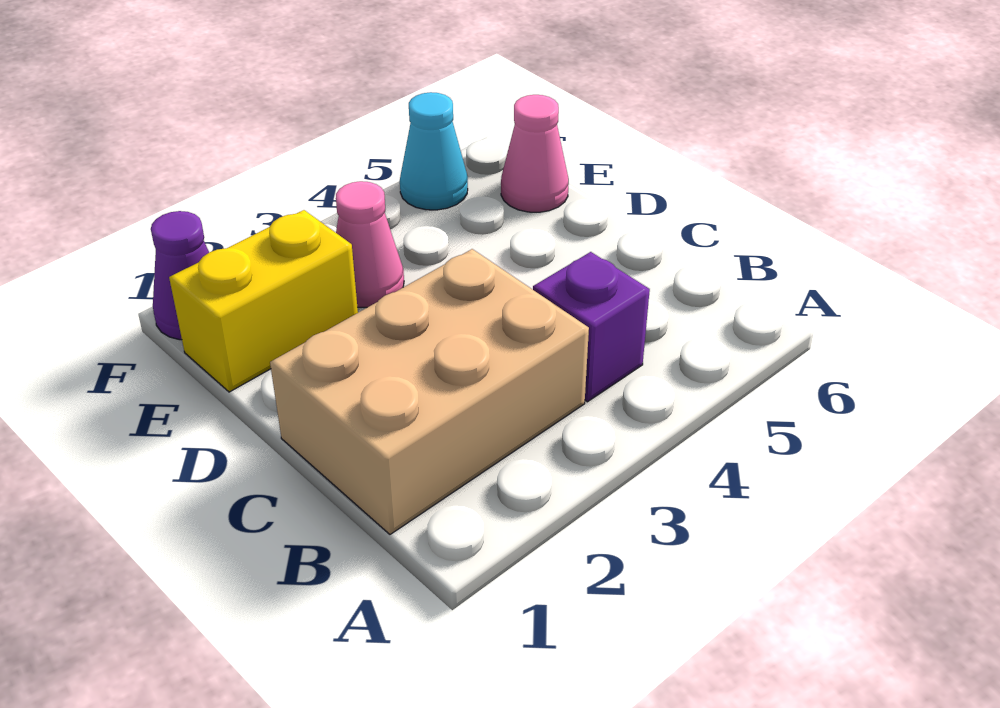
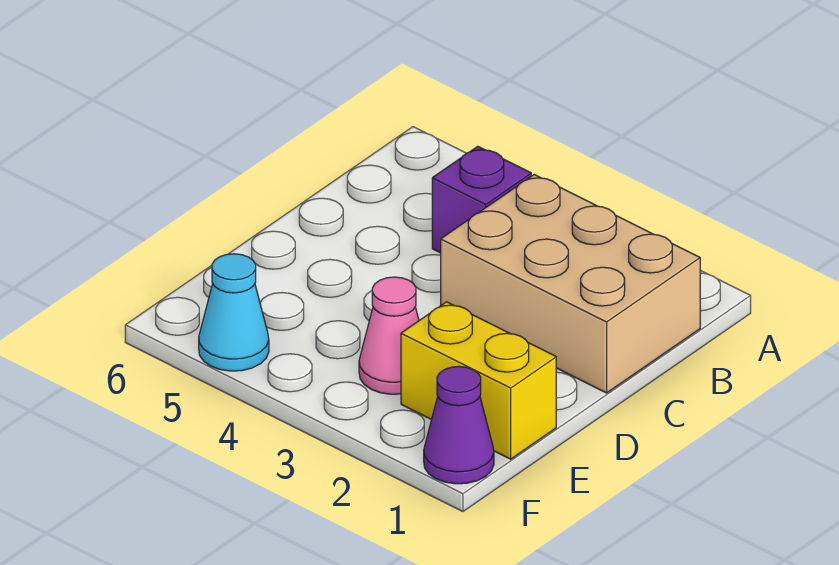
pink 1x1 cone [501,95,569,212] -> none

